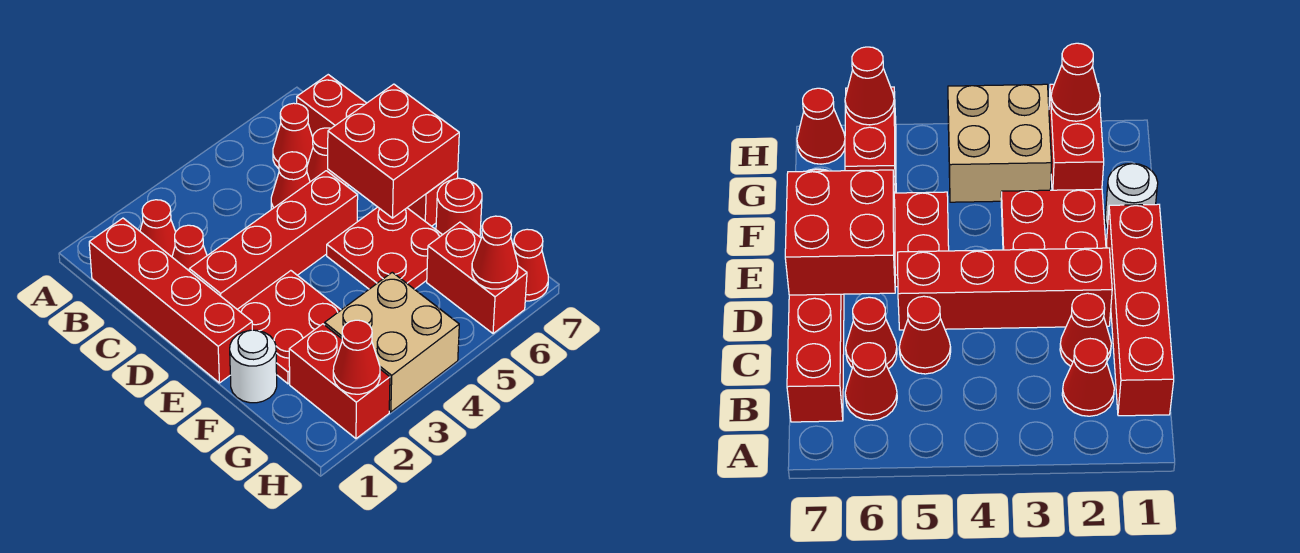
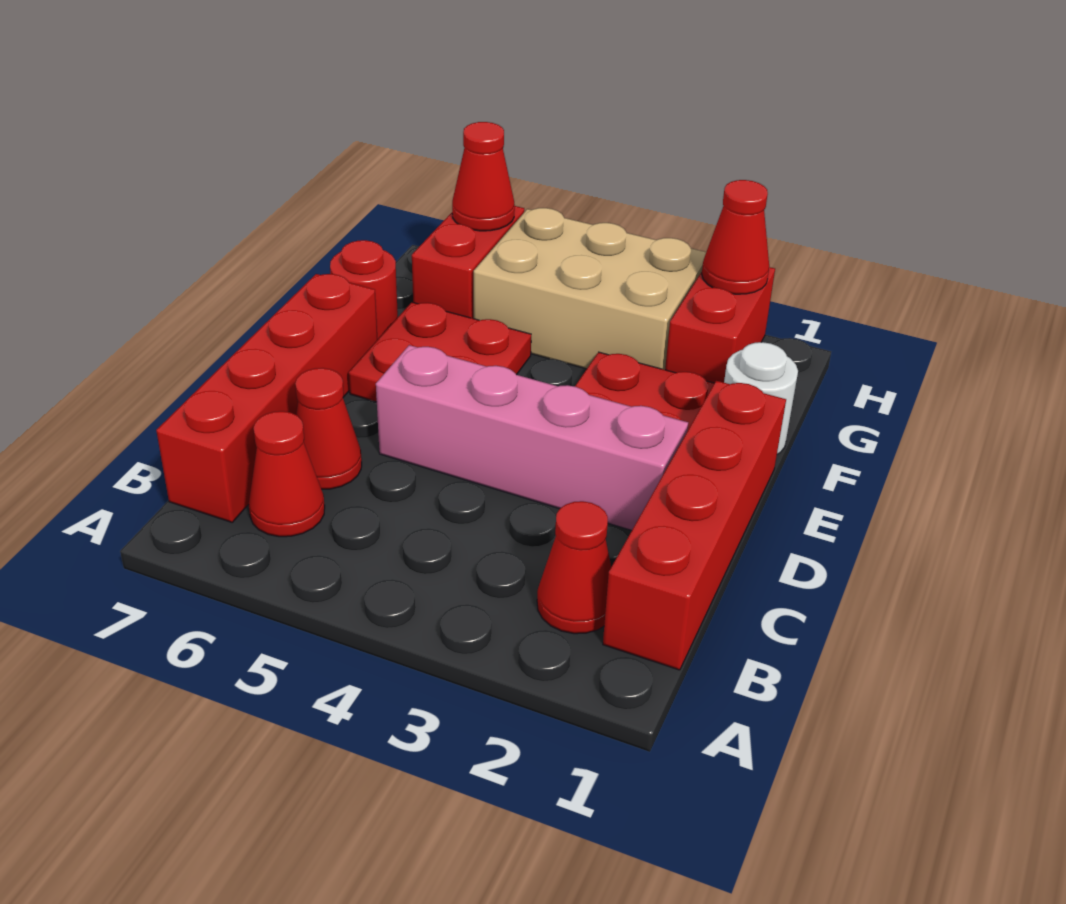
red 1x1 cone [172,225,207,270] -> none
red 1x1 cone [271,152,310,209] -> none
red 1x4 brick [189,171,358,309] -> pink 1x4 brick [376,345,688,531]
red 2x2 brick [328,84,459,218] -> none
tan 2x2 brick [325,272,459,412] -> tan 2x3 brick [474,208,706,370]
red 1x1 cone [514,229,548,301] -> none

